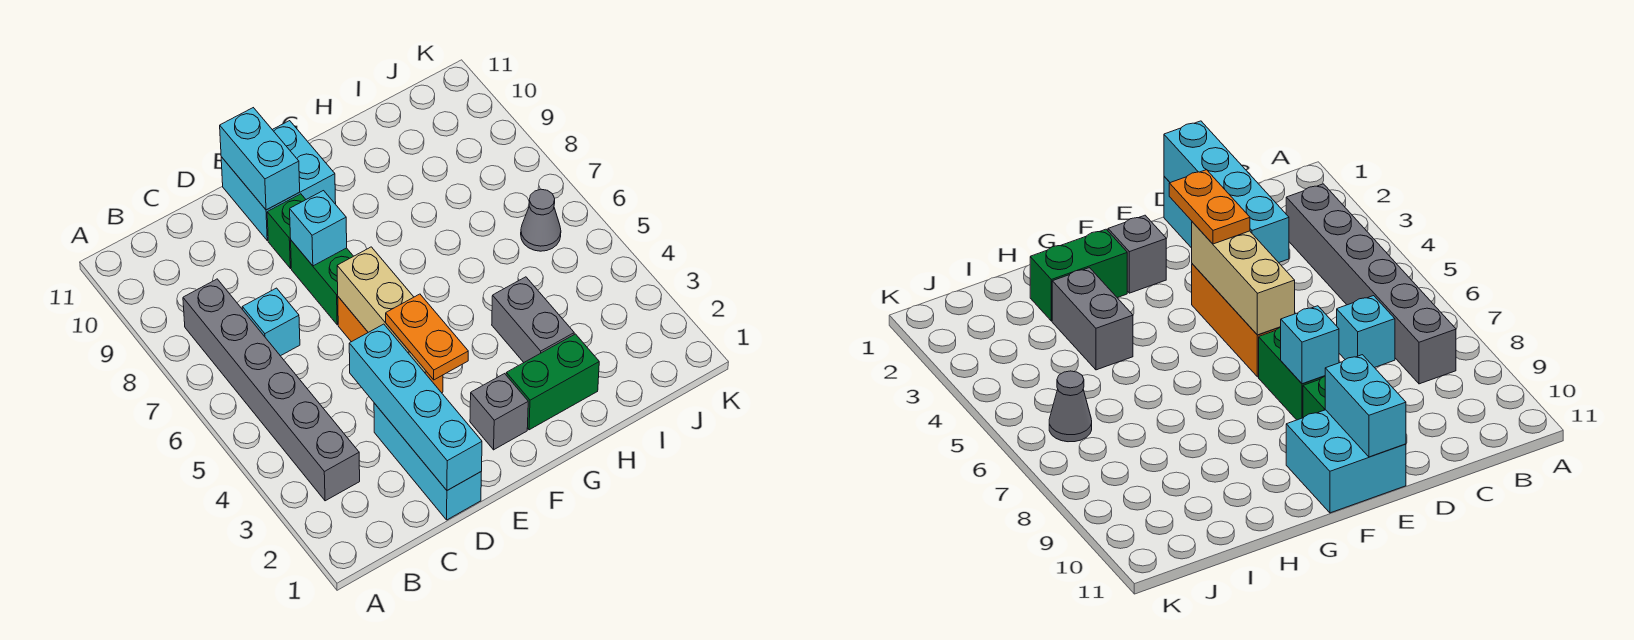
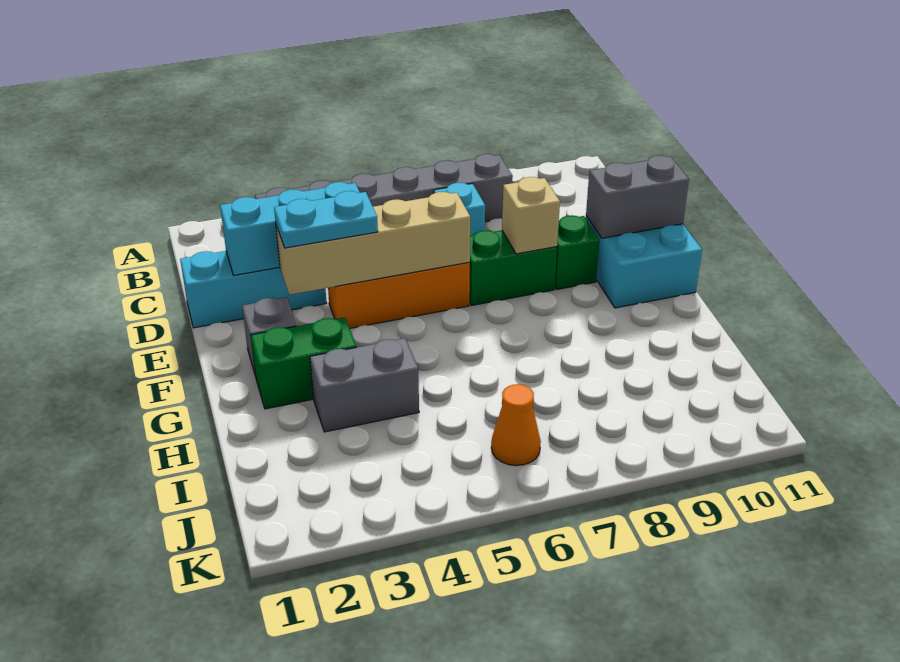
cyan 1x4 brick [349,324,482,490] -> cyan 1x3 brick [220,182,360,275]
orange 1x2 plate [386,294,468,380] -> cyan 1x2 plate [274,191,378,248]
tan 1x3 brick [337,247,426,372] -> tan 1x4 brick [276,192,470,295]
cyan 1x1 brick [290,191,347,266] -> tan 1x1 brick [502,177,560,254]
cyan 1x2 brick [220,108,300,210] -> grey 1x2 brick [586,156,689,238]
green 1x2 brick [506,334,599,430] -> green 1x2 brick turned to [251,317,356,409]
grey 1x1 cone [521,189,561,251] -> orange 1x1 cone [491,384,541,466]

